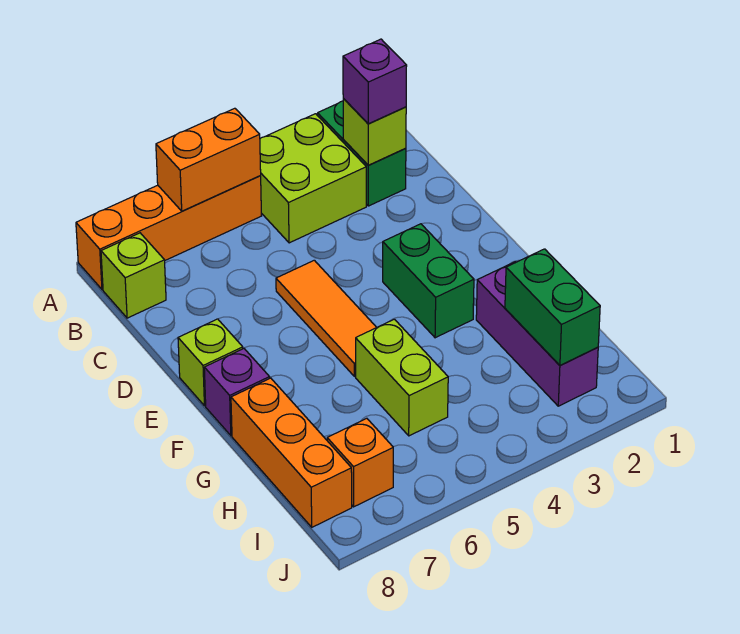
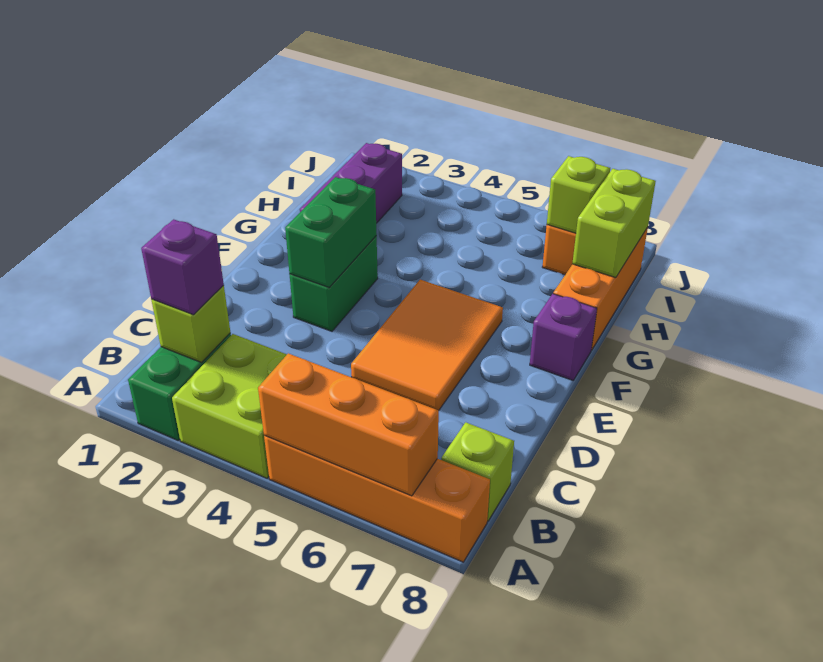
orange 1x2 brick [156,108,261,211] -> orange 1x3 brick [258,353,439,496]
orange 1x3 tile [276,260,377,376] -> orange 2x3 tile [351,280,503,410]
lime 1x1 brick [178,319,243,406] -> lime 1x1 brick moved to [547,156,610,233]
lime 1x2 brick [356,319,448,436] -> lime 1x2 brick moved to [572,169,656,278]
green 1x2 brick [505,249,600,366] -> green 1x2 brick moved to [285,177,377,288]

